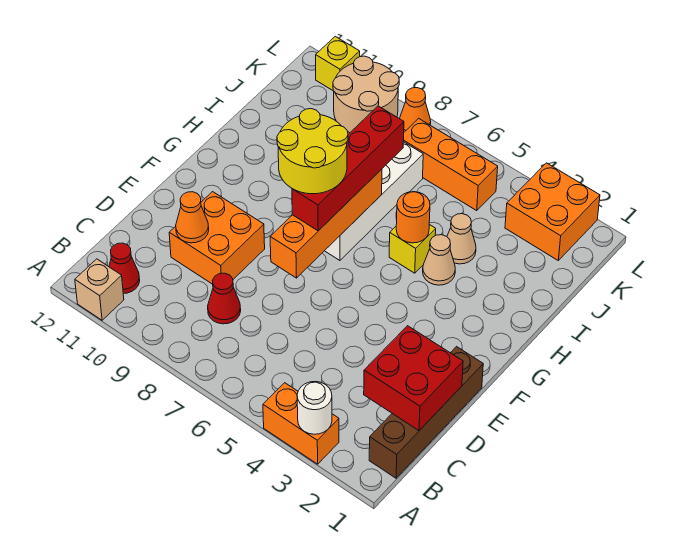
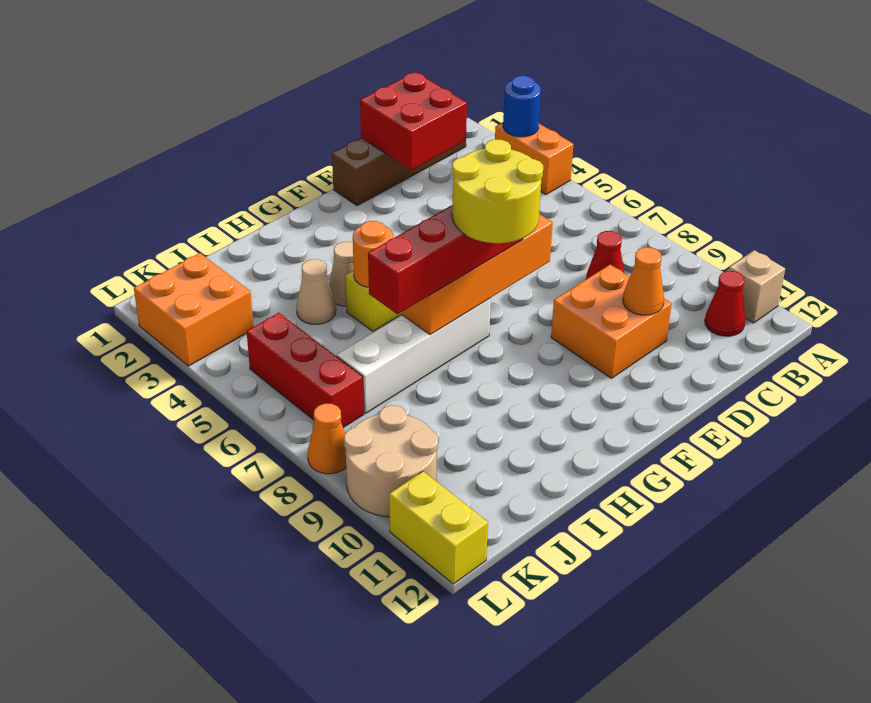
white 1x1 round brick [297,381,332,434] -> blue 1x1 round brick [503,76,541,137]
orange 1x3 brick [403,118,498,210] -> red 1x3 brick [247,313,364,427]
yellow 1x1 brick [316,36,360,90] -> yellow 1x2 brick [389,471,488,584]

